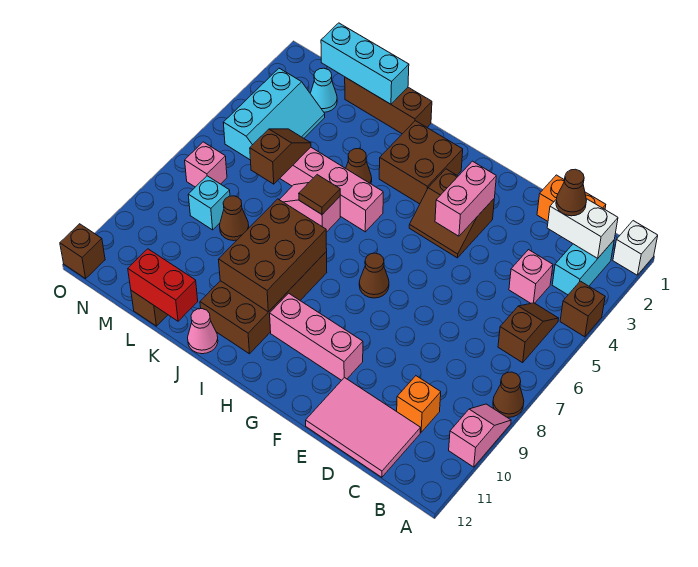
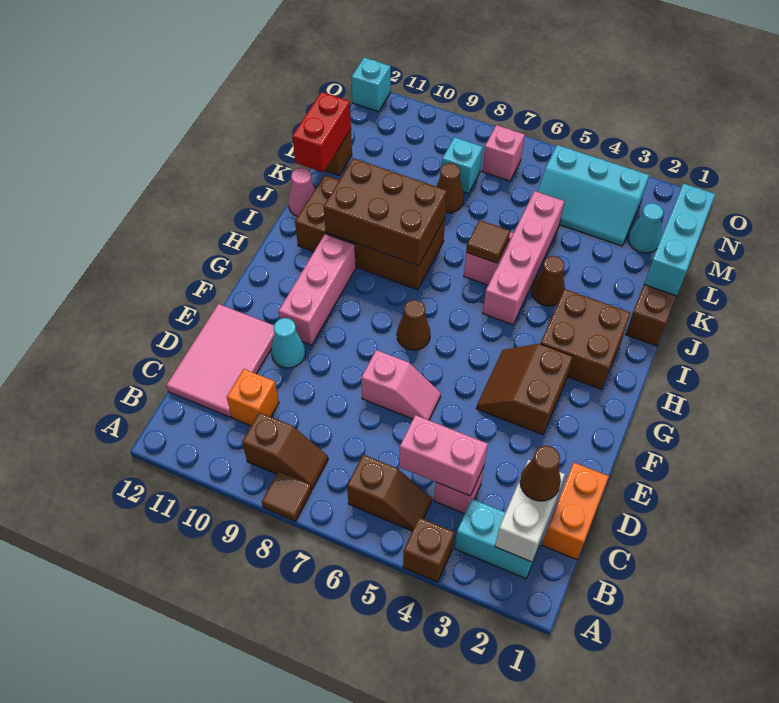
white 1x1 brick [613,221,658,275] -> none
brown 1x1 cone [493,372,524,417] -> brown 1x1 tile [262,471,312,521]
pink 1x2 slope [449,404,511,467] -> pink 1x2 slope moved to [361,350,441,420]
none -> cyan 1x1 cone [271,318,305,368]
pink 1x2 brick [435,161,496,236] -> pink 1x2 brick moved to [399,415,488,496]
brown 1x2 slope [250,129,311,184] -> brown 1x2 slope moved to [242,412,328,489]
brown 1x1 brick [60,224,105,279] -> cyan 1x1 brick [351,58,391,112]

